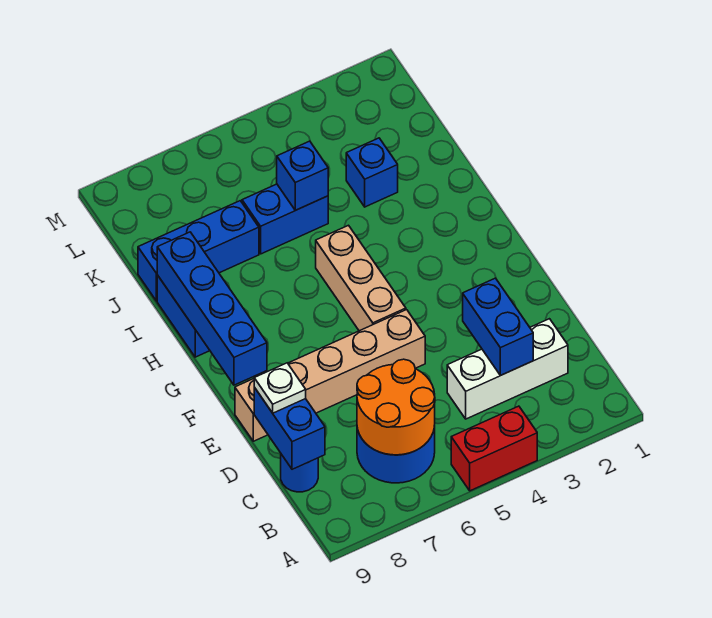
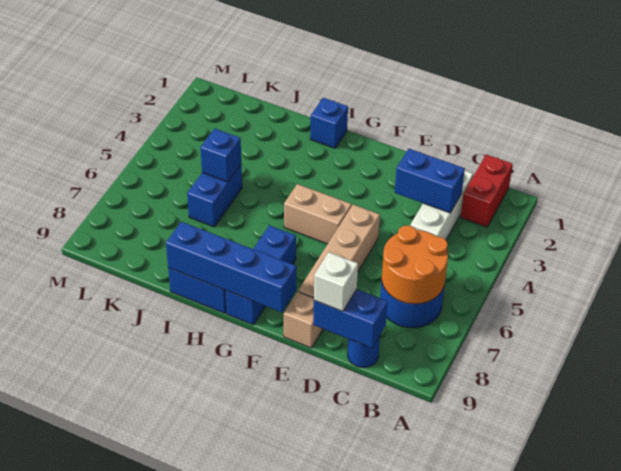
red 1x2 brick [451,406,537,491] -> red 1x2 brick moved to [461,154,513,227]
white 1x1 plate [254,363,306,413] -> white 1x1 brick [314,252,358,311]
tan 1x3 brick [316,225,406,331] -> tan 1x2 brick [284,184,352,244]
blue 1x1 brick [346,138,398,207] -> blue 1x1 brick moved to [310,98,348,148]
blue 1x3 brick [138,201,259,301] -> blue 1x3 brick moved to [225,225,296,325]

